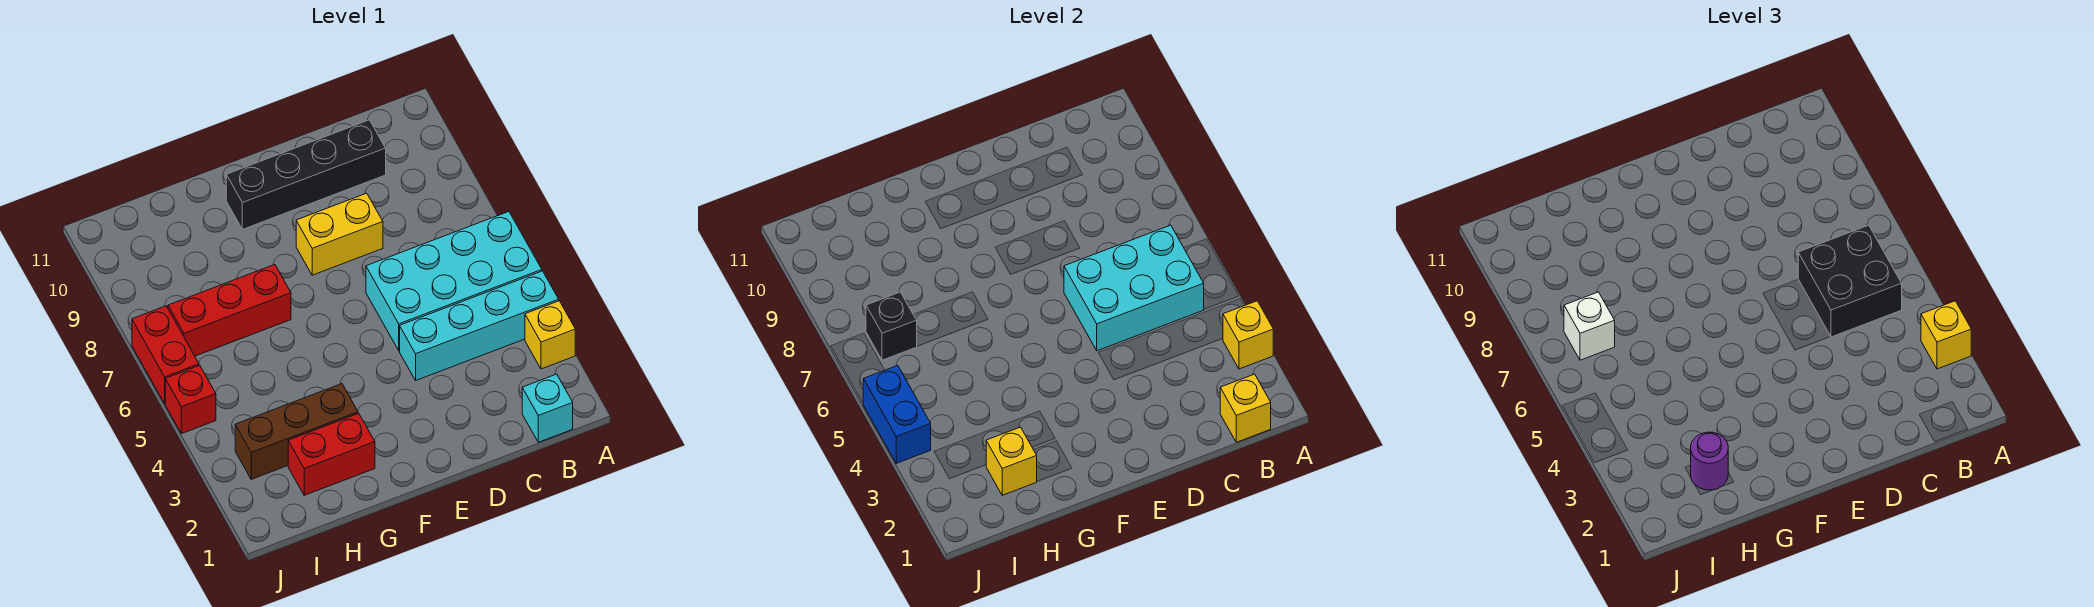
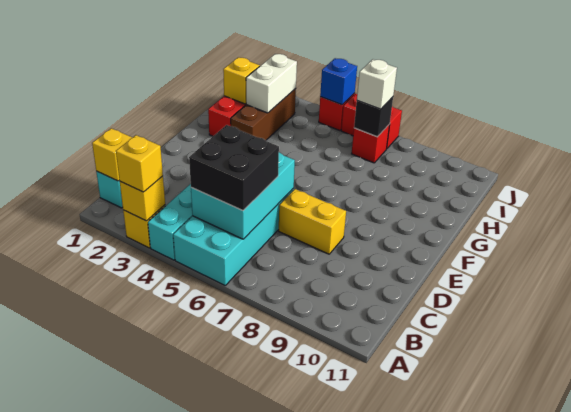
black 1x4 brick [226,120,386,229] -> none
yellow 1x2 brick [296,193,383,275] -> yellow 1x2 brick turned to [279,189,346,254]
red 1x3 brick [168,265,291,356] -> red 1x1 brick [352,124,390,163]
purple 1x1 round brick [1691,432,1728,490] -> none
none -> white 1x2 brick [246,54,297,113]
blue 1x2 brick [863,365,931,463] -> blue 1x1 brick [320,58,357,105]

